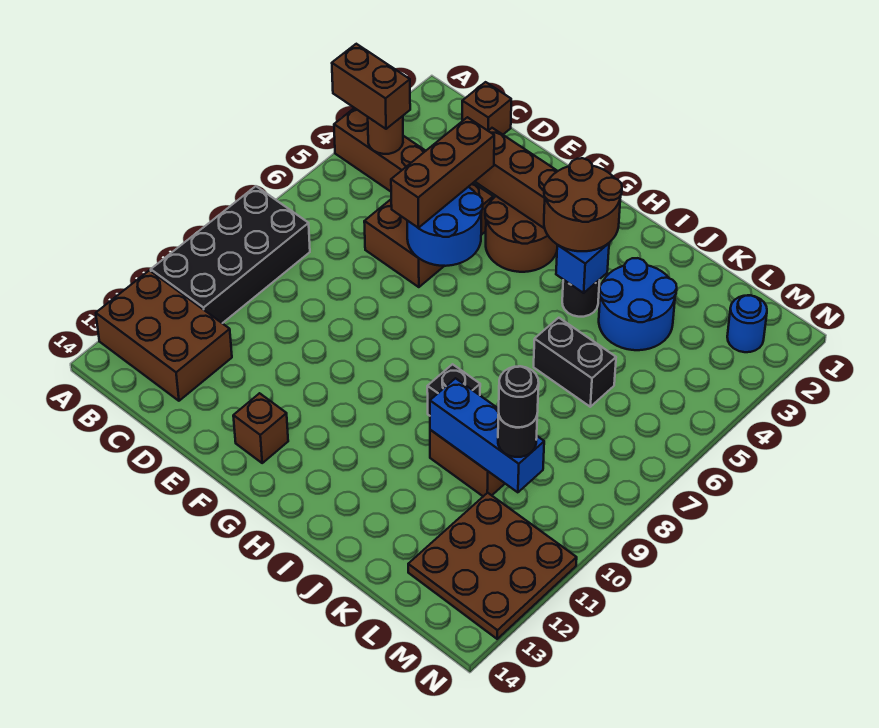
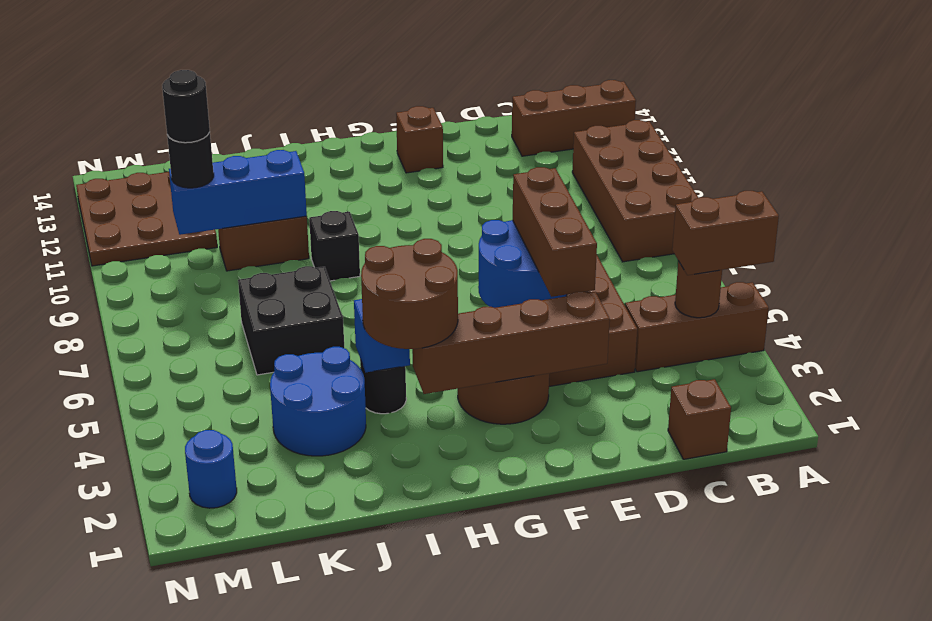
black 2x4 brick [151,186,310,323] -> brown 2x4 brick [572,120,698,262]
brown 2x3 brick [96,270,232,401] -> brown 1x3 brick [512,80,636,156]
black 1x2 brick [534,318,616,407] -> black 2x2 brick [238,266,344,375]

